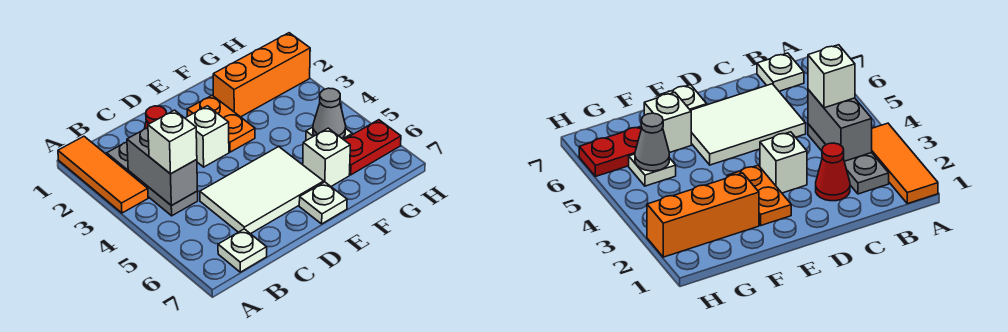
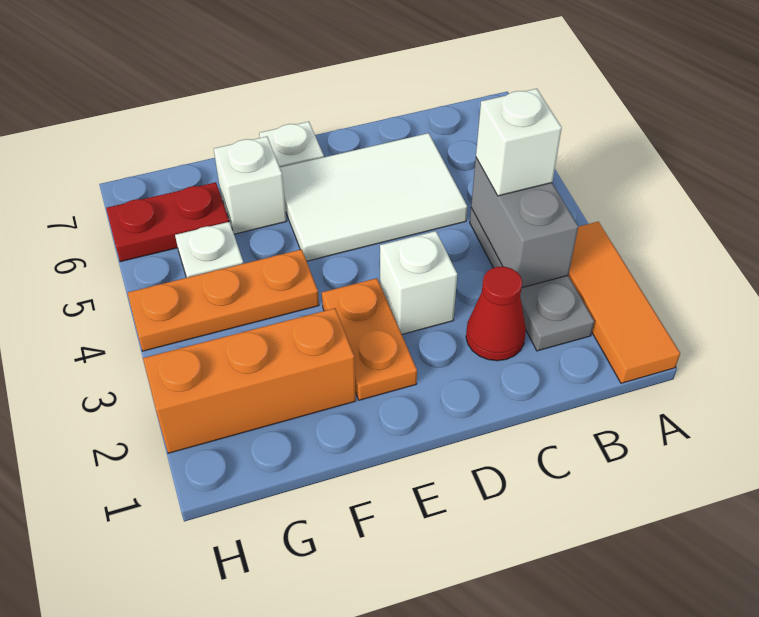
white 1x1 plate [218,229,267,272] -> none
none -> orange 1x3 plate [128,249,319,351]
grey 1x1 cone [313,88,346,138] -> none

